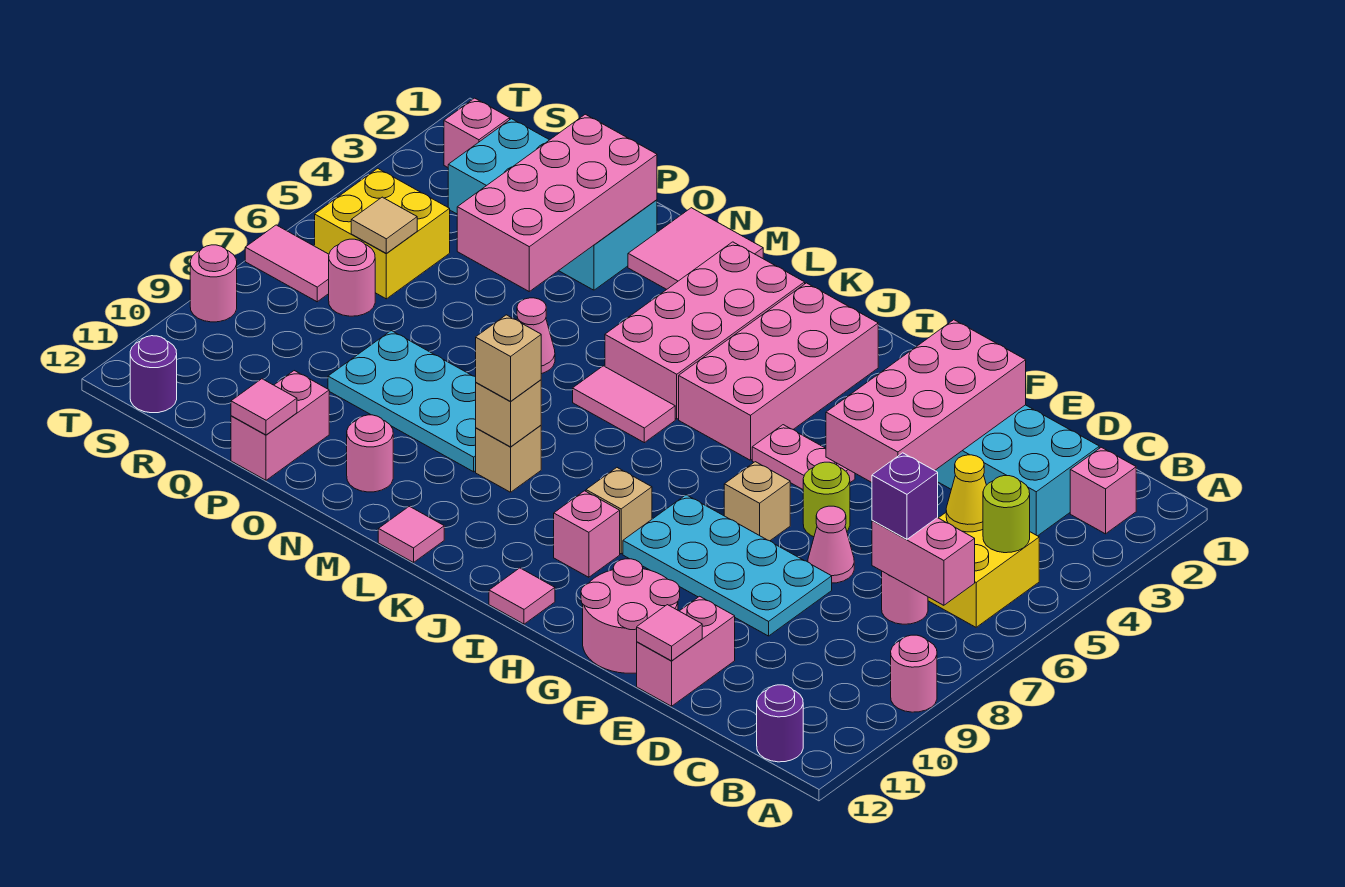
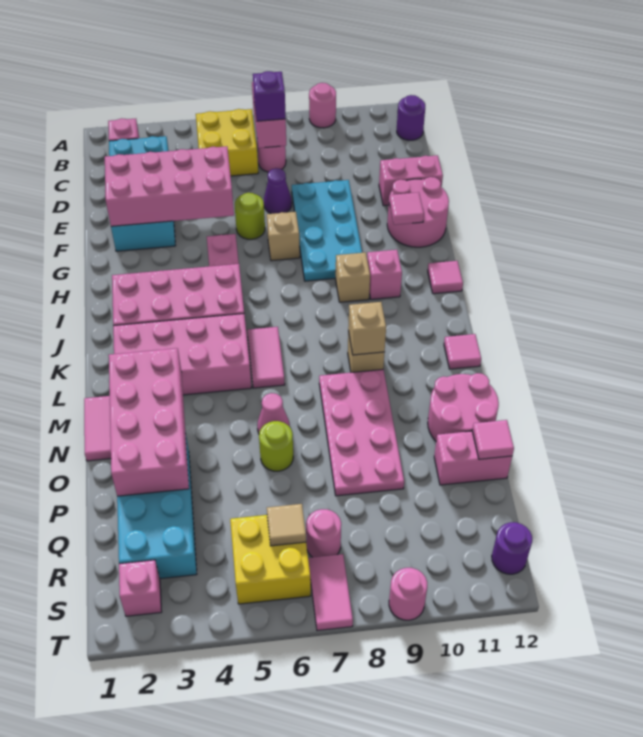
lime 1x1 round brick [983,476,1030,553] -> lime 1x1 round brick moved to [259,421,293,471]
yellow 1x1 cone [946,455,986,532] -> none
pink 1x1 cone [808,506,854,583] -> purple 1x1 cone [264,168,292,214]
pink 1x1 tile [637,605,702,661] -> pink 1x1 tile moved to [389,192,424,225]
tan 1x1 brick [476,315,541,401] -> none
cyan 2x4 plate [328,331,476,472] -> pink 2x4 plate [319,369,404,496]
pink 1x1 round brick [347,415,393,492] -> pink 2x2 round brick [428,373,499,441]
pink 2x4 brick [457,114,657,291] -> pink 2x4 brick turned to [109,348,189,496]

